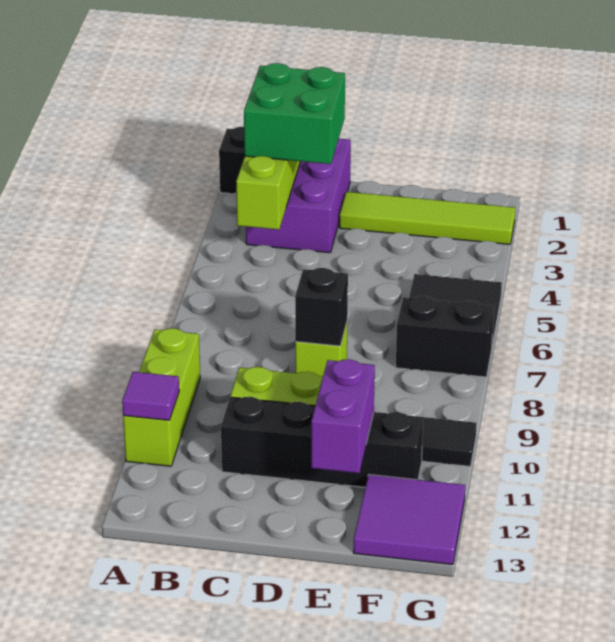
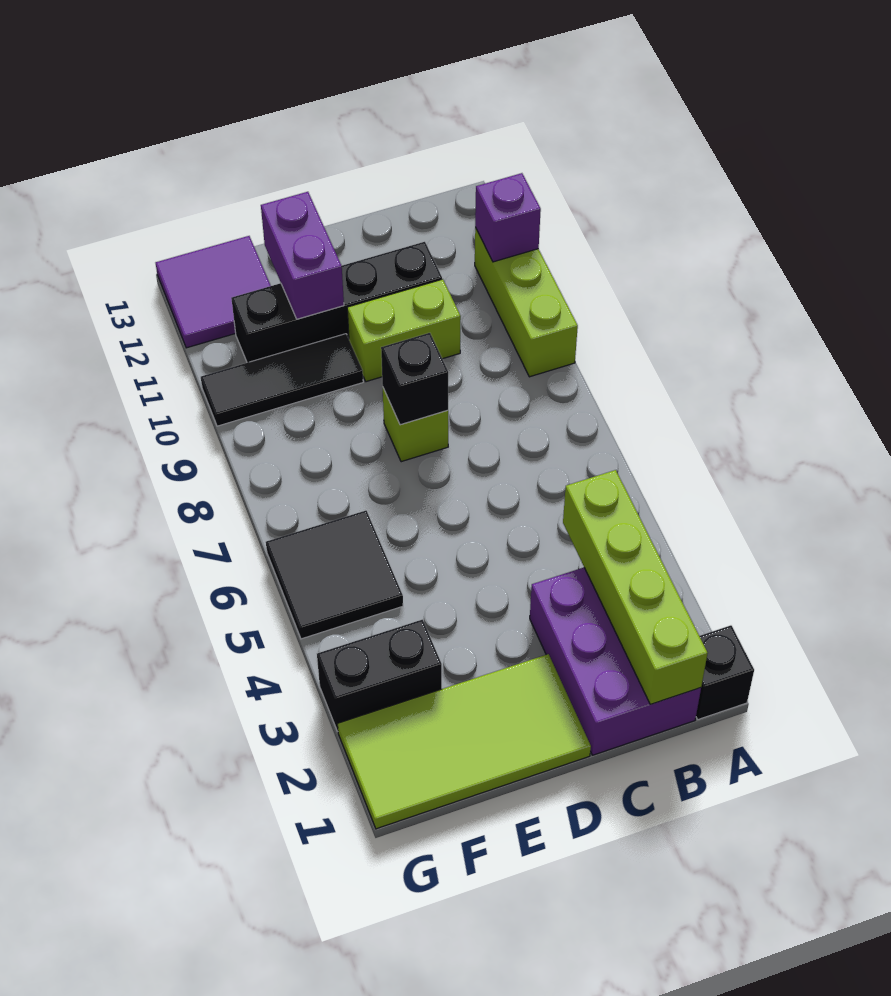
purple 1x1 tile [122,372,179,420] -> purple 1x1 brick [475,173,541,262]
green 2x2 brick [244,63,345,164] -> none
lime 1x4 tile [340,192,515,244] -> lime 2x4 tile [338,654,591,829]
black 1x2 brick [396,296,494,377] -> black 1x2 brick moved to [317,620,442,731]

